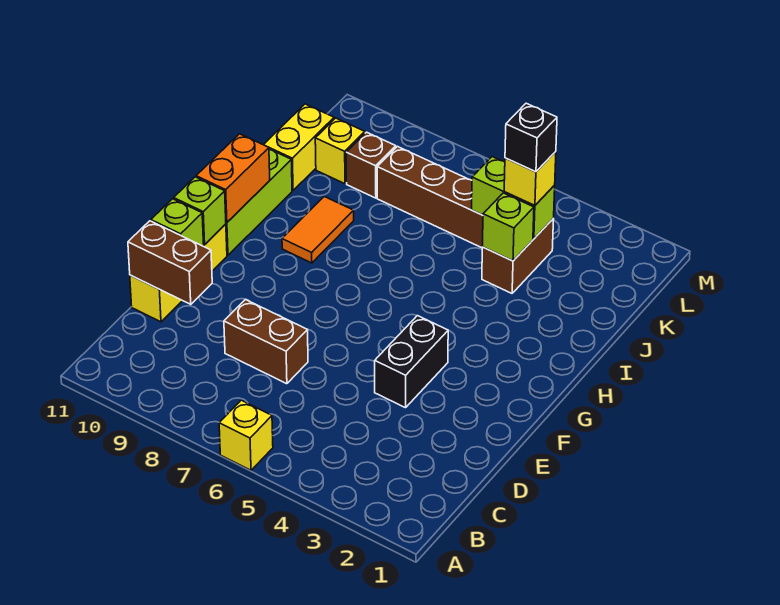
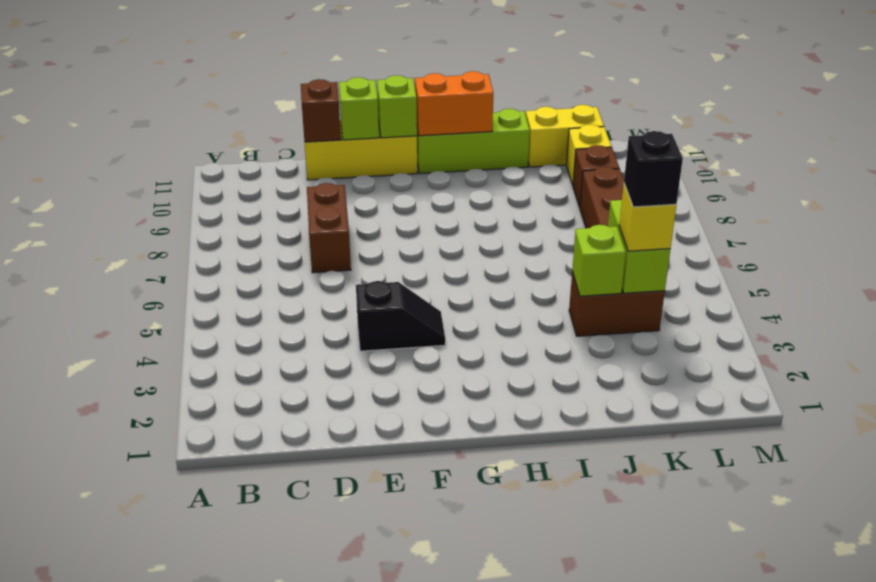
yellow 1x1 brick [219,400,273,470] -> none
brown 1x2 brick [128,221,212,304] -> brown 1x1 brick [301,79,341,142]
black 1x2 brick [375,316,448,408] -> black 1x2 slope [356,281,445,351]
orange 1x2 tile [282,197,354,263] -> none

